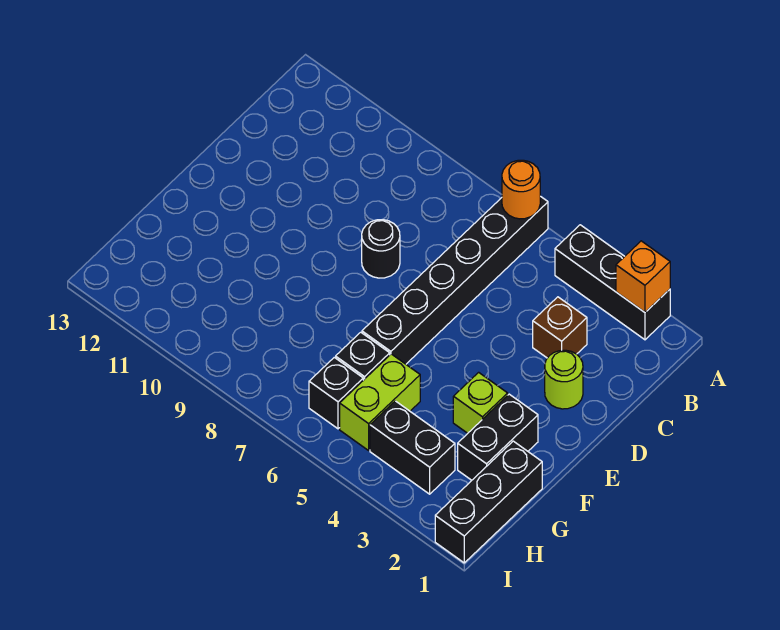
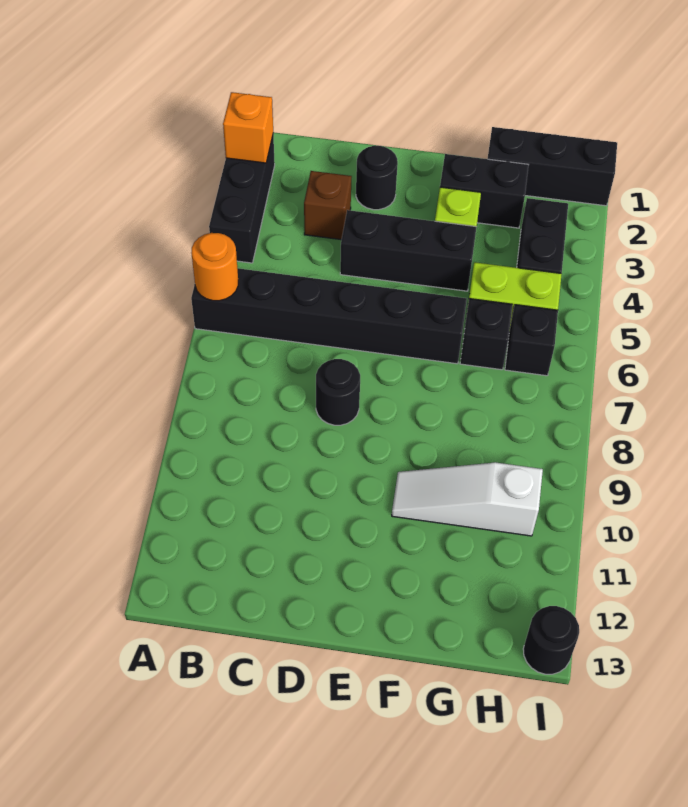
lime 1x1 round brick [545,350,583,409] -> black 1x1 round brick [356,146,398,210]
none -> black 1x3 brick [340,210,476,291]
none -> white 1x3 slope [392,462,543,536]
none -> black 1x1 round brick [523,606,579,674]

